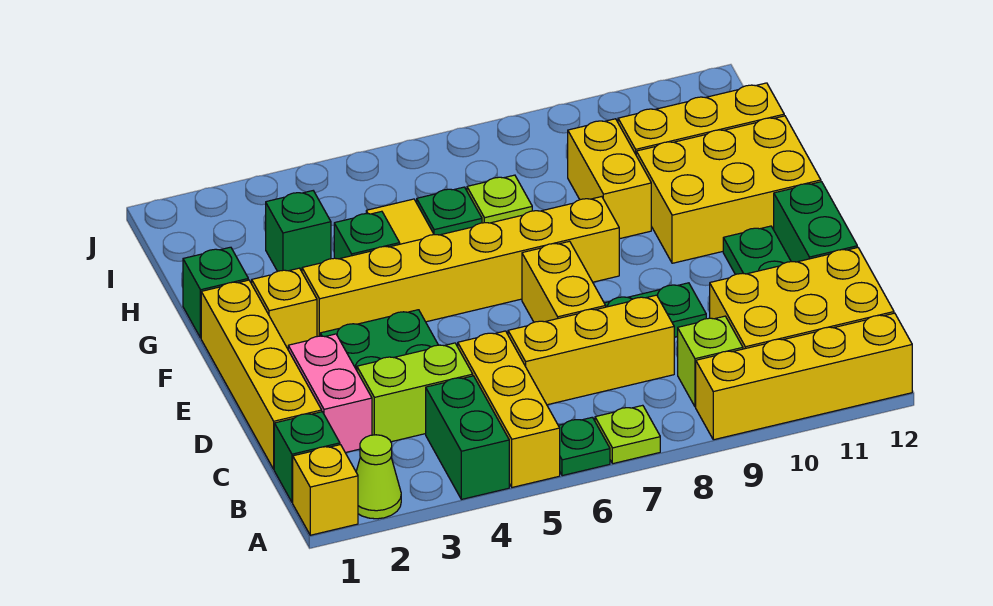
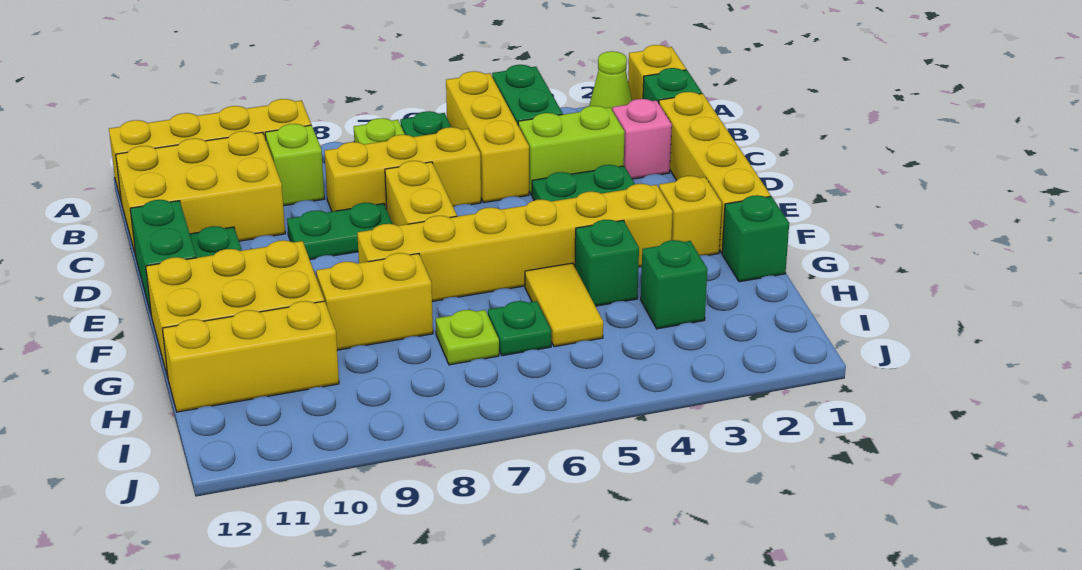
pink 1x2 brick [288,334,372,453] -> pink 1x1 brick [612,99,672,179]
yellow 1x2 brick [568,119,651,239] -> yellow 1x2 brick turned to [316,253,433,350]

